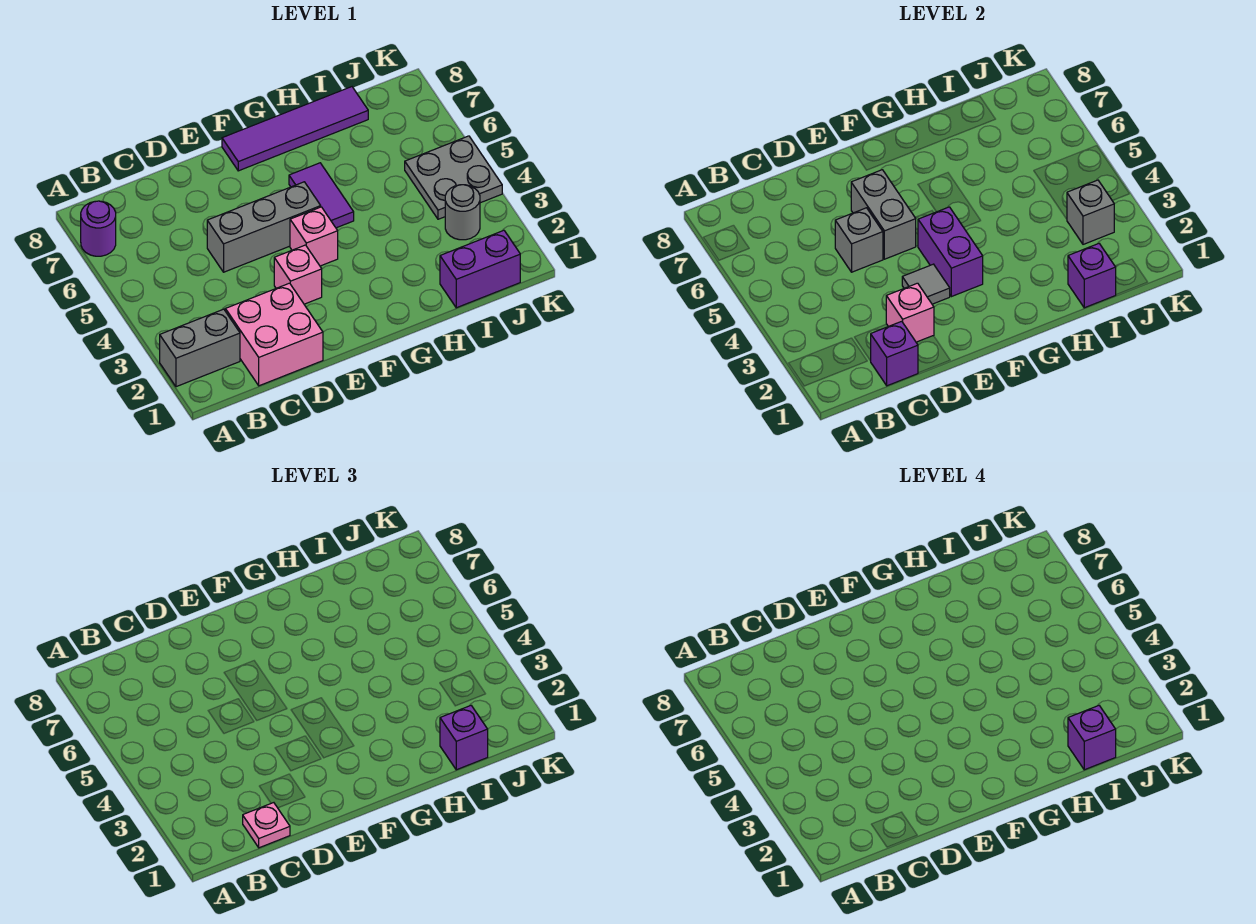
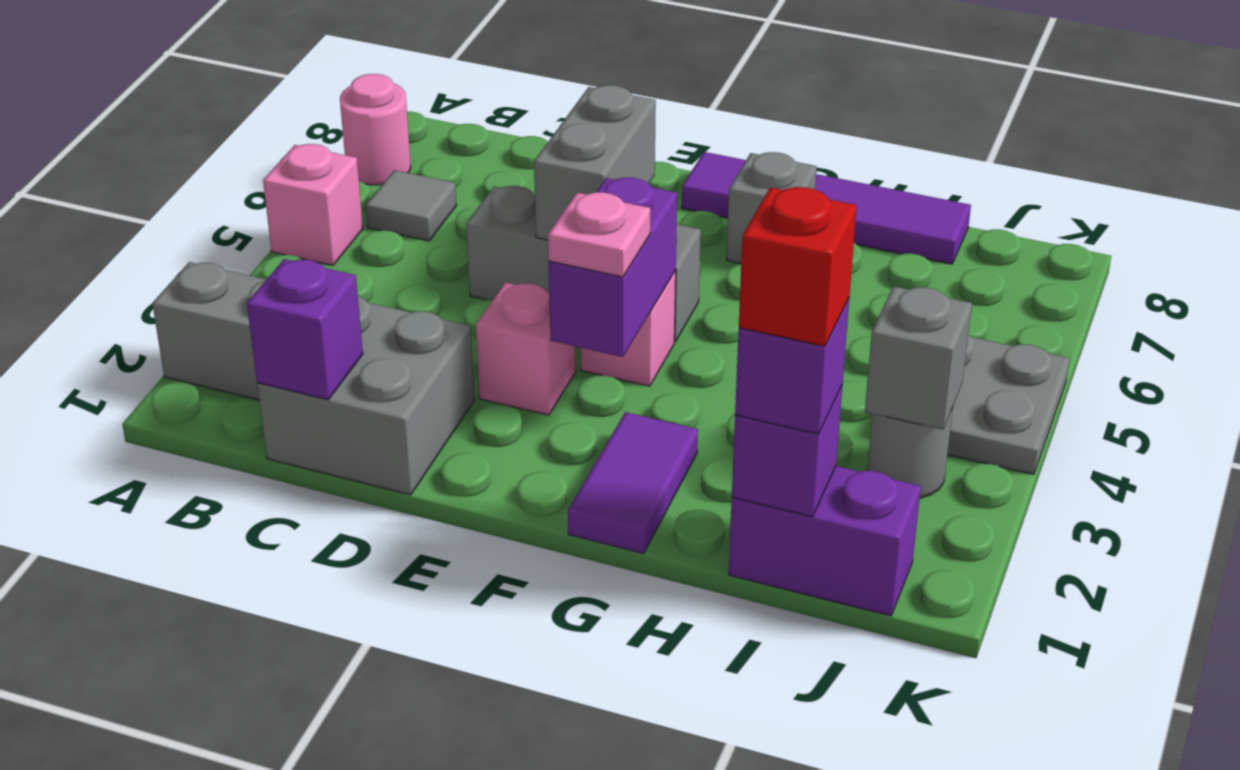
purple 1x1 round brick [81,201,116,256] -> pink 1x1 round brick [340,74,411,185]
pink 2x2 brick [225,283,323,386] -> grey 2x2 brick [257,296,475,495]
pink 1x1 plate [243,803,290,848] -> pink 1x1 plate moved to [548,192,650,277]
pink 1x1 brick [886,283,934,342] -> pink 1x1 brick moved to [263,144,363,265]
grey 1x1 brick [835,208,883,272] -> grey 1x1 brick moved to [726,152,817,264]
grey 1x1 tile [902,264,950,304] -> grey 1x1 tile moved to [366,170,457,241]
purple 1x2 tile [289,163,354,228] -> purple 1x2 tile moved to [568,412,698,554]
purple 1x1 brick [1068,706,1116,770] -> red 1x1 brick [739,187,857,346]

